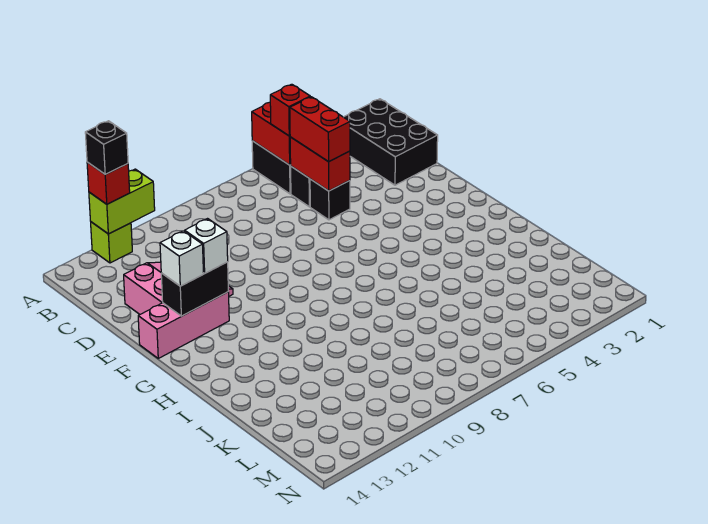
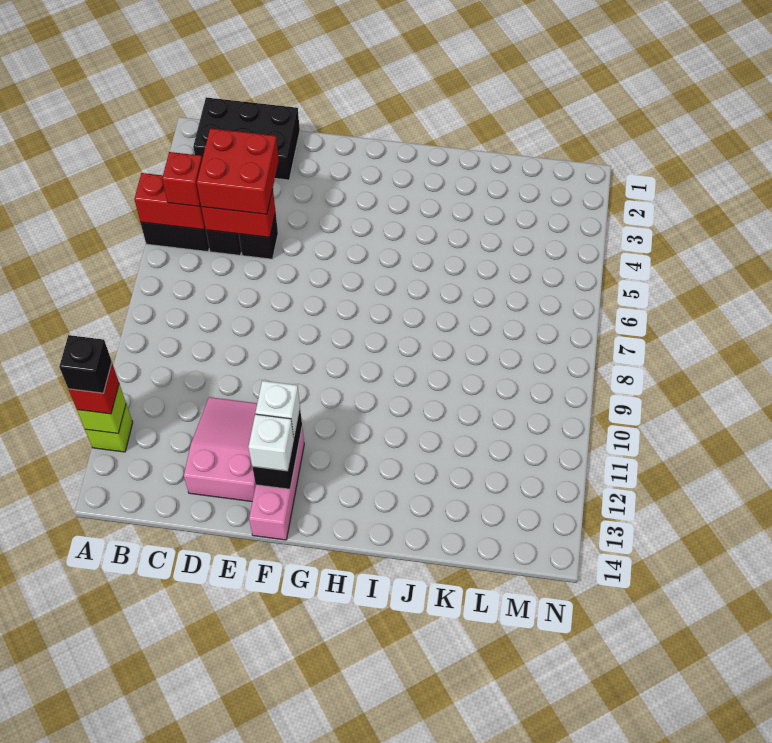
lime 1x2 brick [89,169,155,234] -> lime 1x1 brick [77,384,126,433]
red 1x2 brick [290,97,350,162] -> red 2x2 brick [197,128,279,214]

